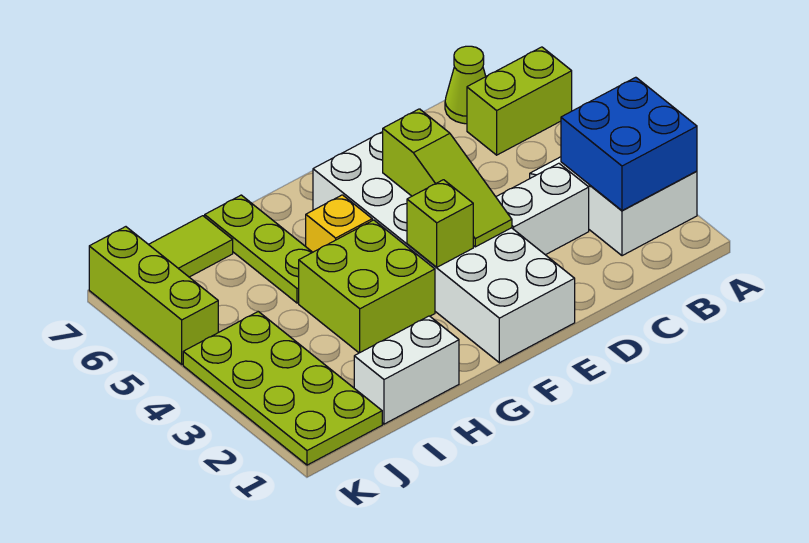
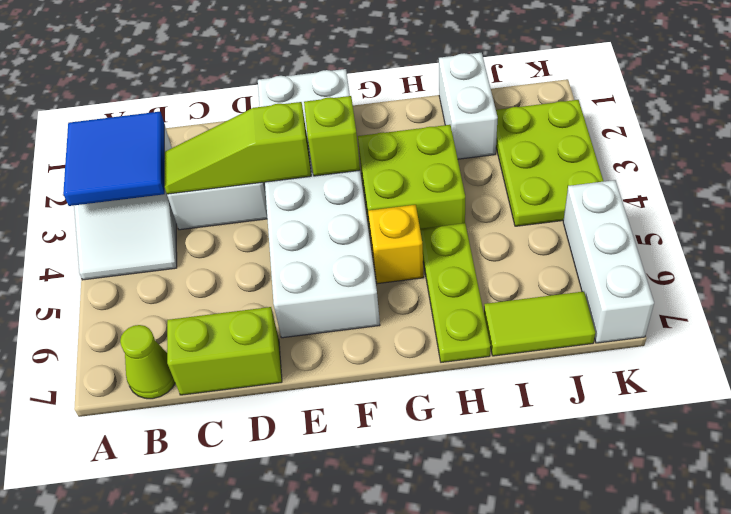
blue 2x2 brick [561,77,697,211] -> blue 2x2 tile [63,112,165,206]
lime 1x2 brick [467,47,572,155] -> lime 1x2 brick moved to [167,307,282,395]
lime 1x3 slope [383,109,512,247] -> lime 1x3 slope turned to [164,102,311,194]
white 1x2 brick [354,316,459,424] -> white 1x2 brick turned to [439,53,498,159]
lime 2x4 plate [183,312,382,465] -> lime 2x3 plate [496,100,604,226]
lime 1x3 brick [89,227,218,364] -> white 1x3 brick [563,180,654,343]

